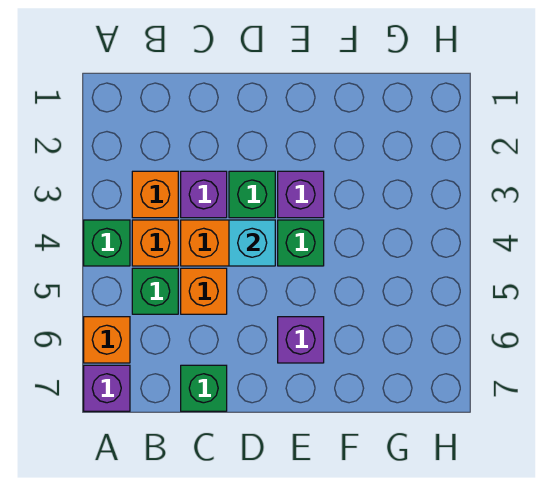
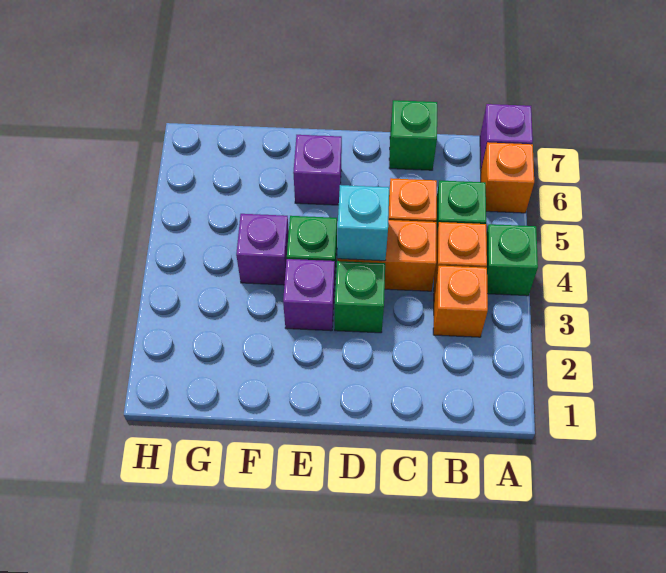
purple 1x1 brick [181,171,227,218] -> purple 1x1 brick moved to [236,214,289,285]

